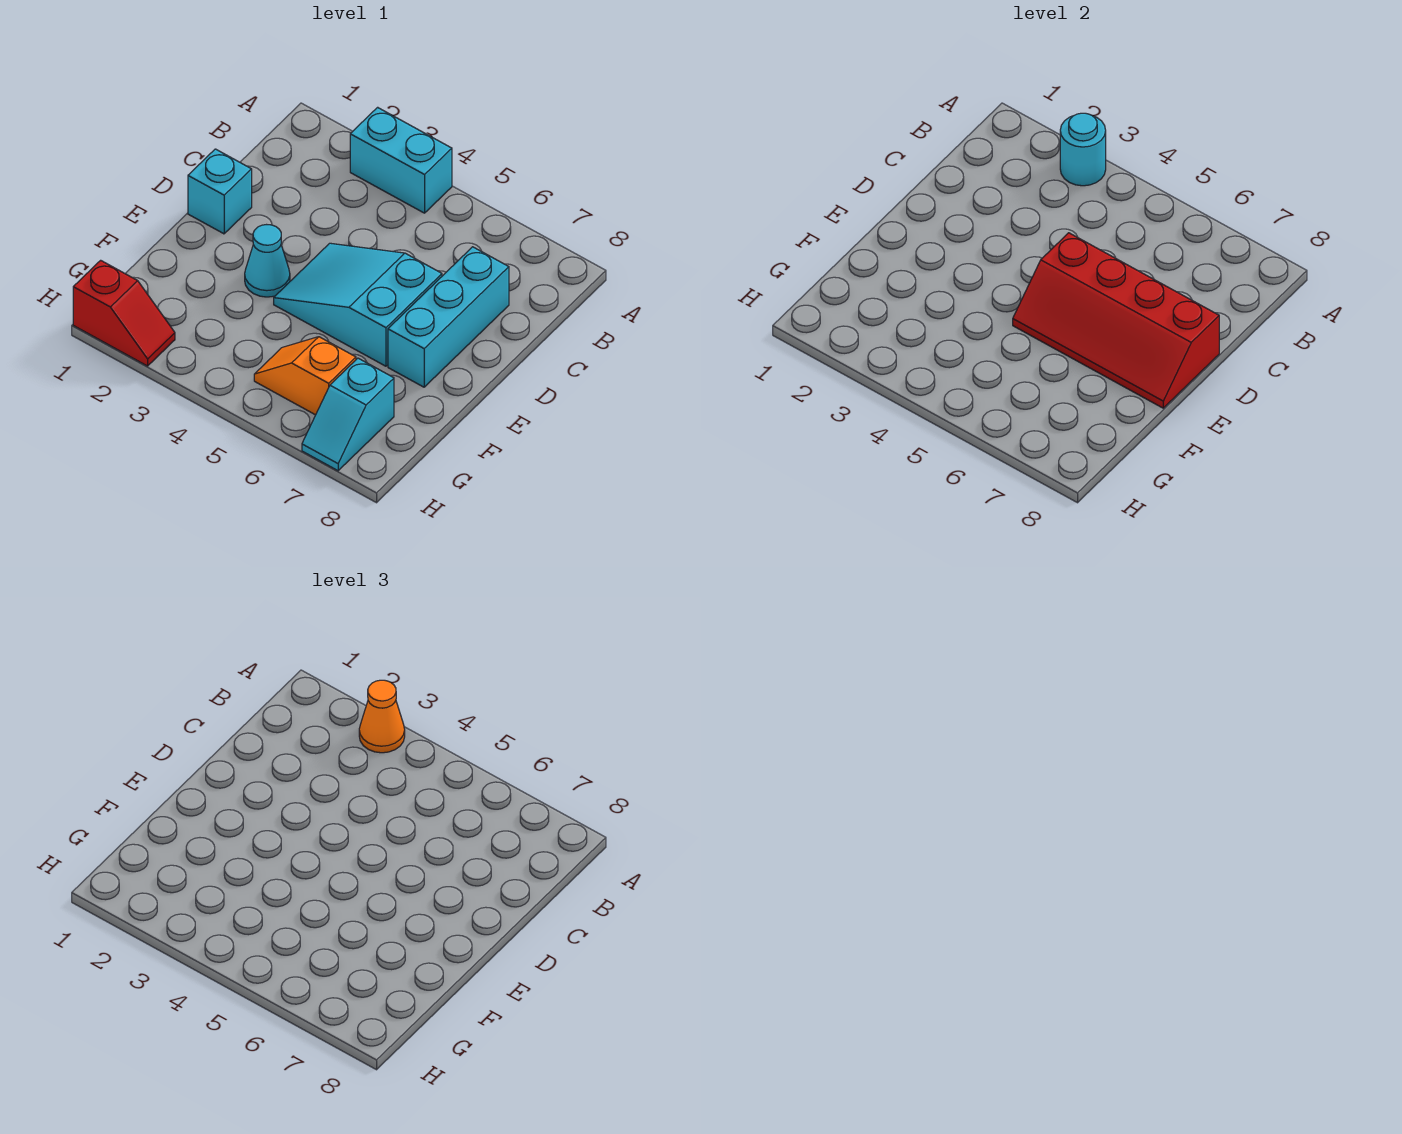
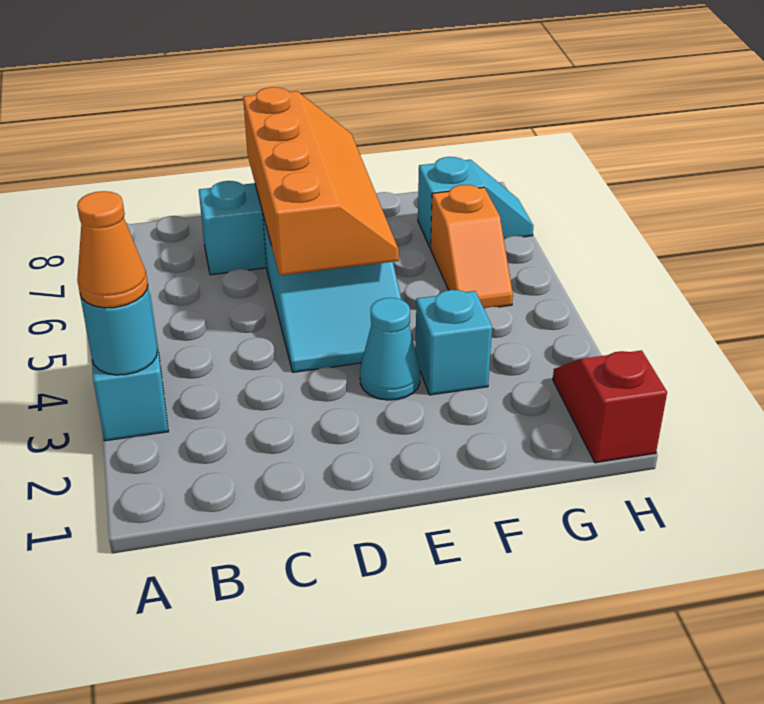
cyan 1x1 brick [188,149,252,234] -> cyan 1x1 brick moved to [415,290,492,395]
red 2x4 slope [1013,233,1219,408] -> orange 2x4 slope [243,87,399,275]

